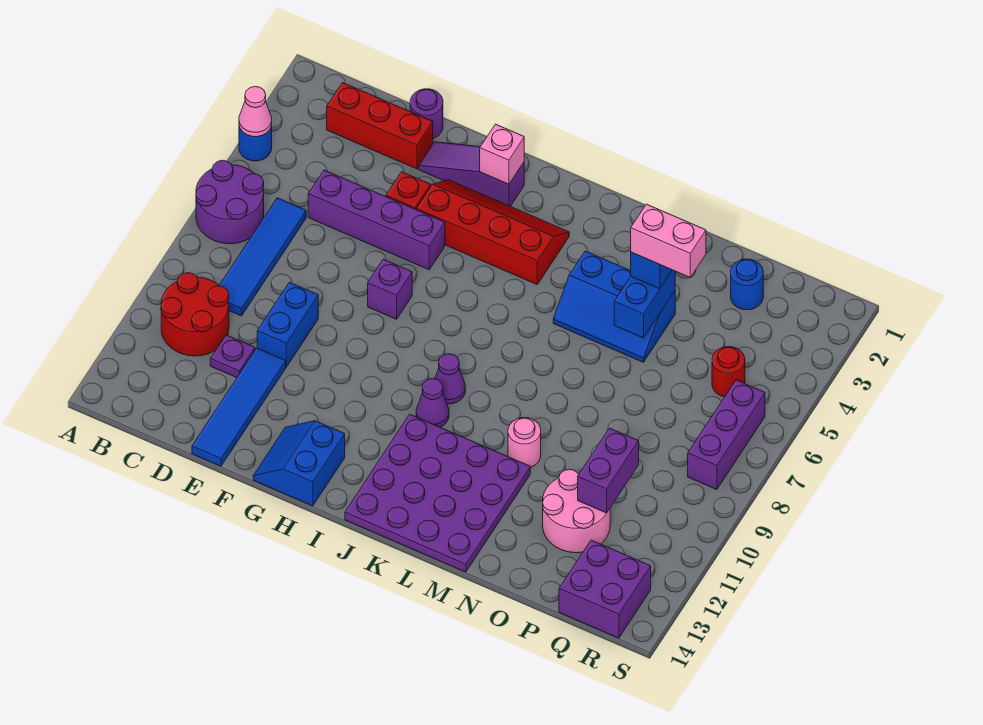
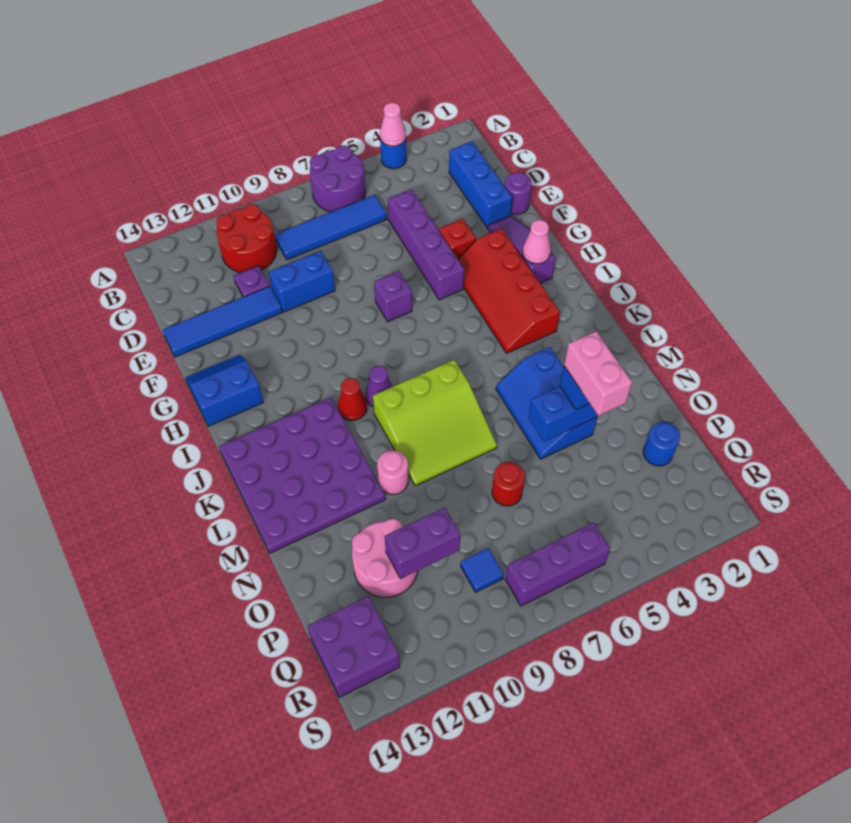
red 1x3 brick [327,83,433,169] -> blue 1x3 brick [449,141,512,228]
red 2x4 slope [417,180,569,284] -> red 2x4 slope turned to [458,228,560,353]
pink 1x1 brick [480,124,524,184] -> pink 1x1 cone [523,220,551,264]
purple 1x1 cone [416,379,449,427] -> red 1x1 cone [338,378,367,420]
none -> lime 3x3 slope [373,360,497,486]
red 1x1 round brick [712,347,745,397] -> red 1x1 round brick moved to [492,462,525,506]
none -> blue 1x1 tile [461,548,504,592]

